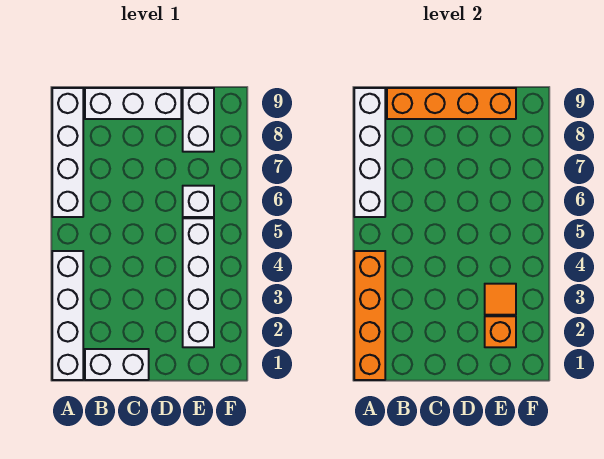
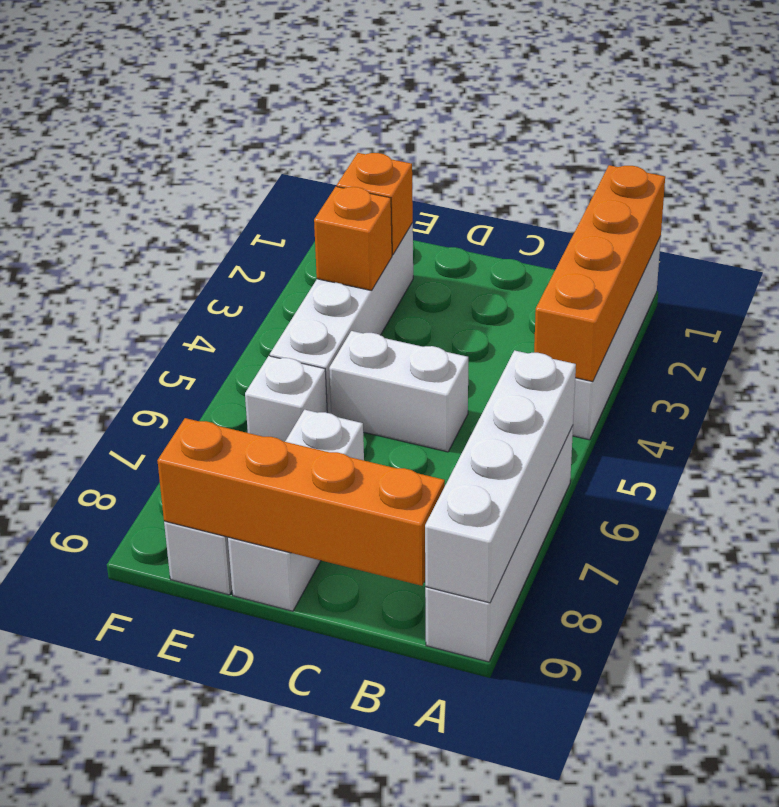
white 1x2 brick [85,349,149,380] -> white 1x2 brick moved to [329,331,468,452]
white 1x3 brick [85,88,181,119] -> white 1x3 brick turned to [228,410,364,611]
orange 1x1 tile [485,284,516,315] -> orange 1x1 brick [314,187,392,291]

